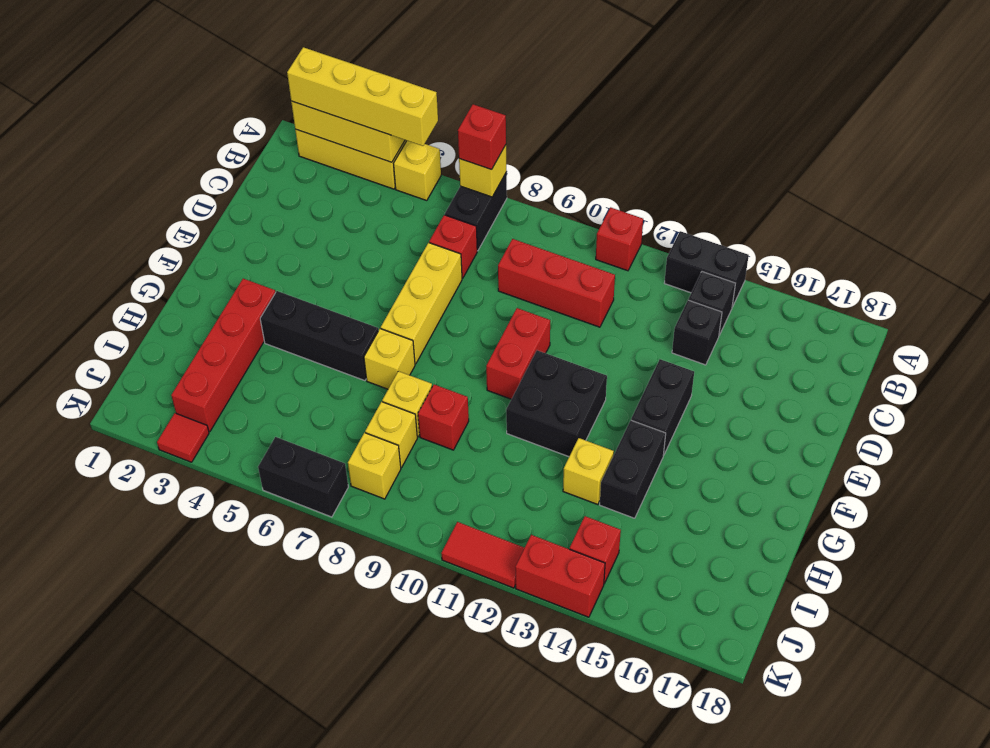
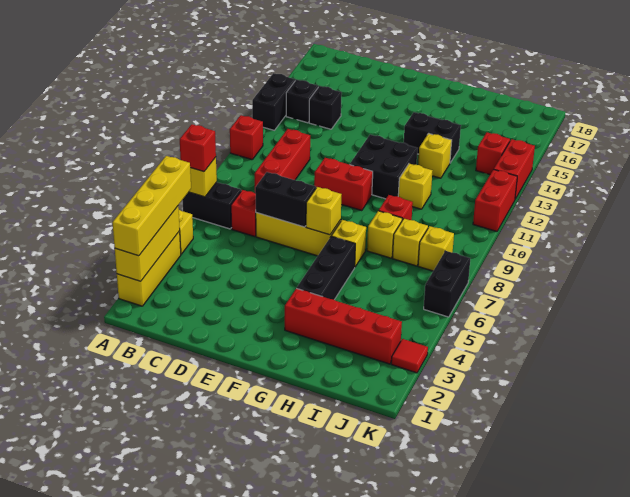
black 1x2 brick [631,359,694,454] -> black 1x2 brick moved to [255,172,316,227]
none -> yellow 1x1 brick [306,187,342,235]
none -> yellow 1x1 brick [398,164,432,209]
red 1x2 tile [441,522,524,588] -> red 1x2 brick [473,169,517,231]

